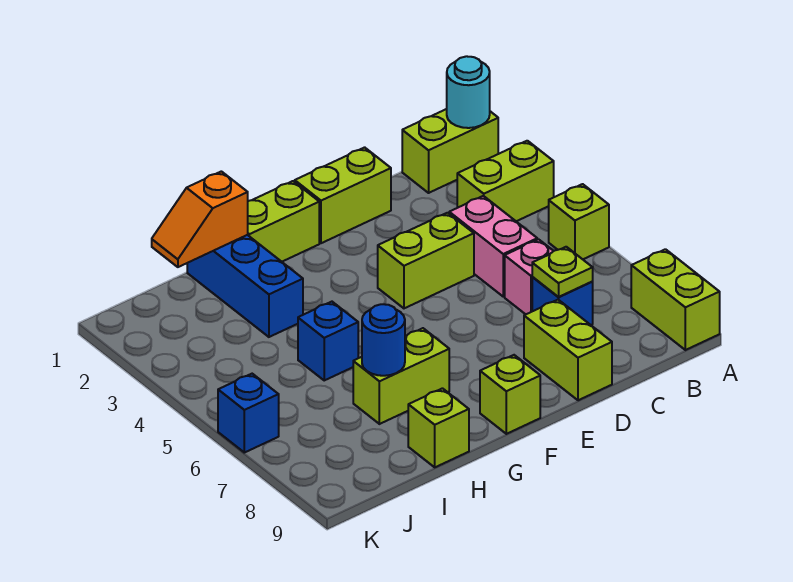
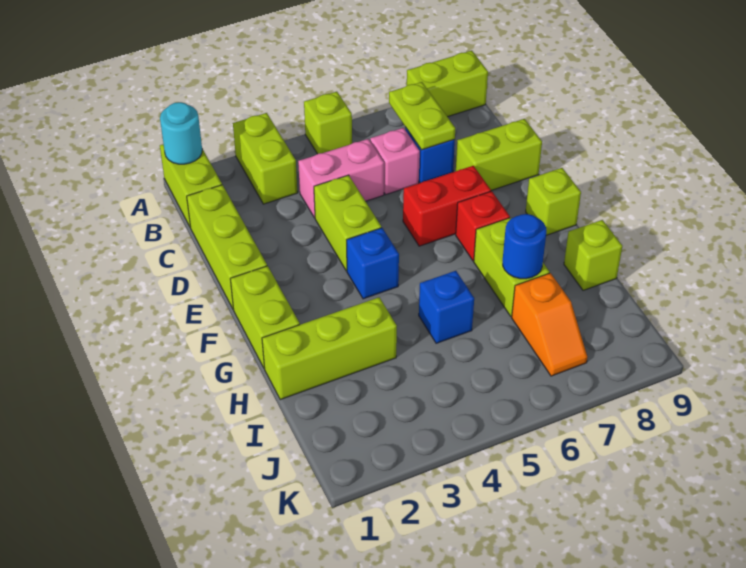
lime 1x1 plate [532,247,593,297] -> lime 1x2 plate [389,82,455,150]
lime 1x2 brick [295,147,391,243] -> lime 1x3 brick [187,185,267,309]
none -> red 1x2 brick [403,166,491,246]
none -> red 1x1 brick [456,191,510,261]
blue 1x3 brick [187,235,303,337] -> lime 1x3 brick [262,297,397,400]
orange 1x2 slope [152,171,248,267] -> orange 1x2 slope moved to [512,273,587,376]
blue 1x1 brick [218,374,279,453] -> blue 1x1 brick moved to [347,228,399,299]

